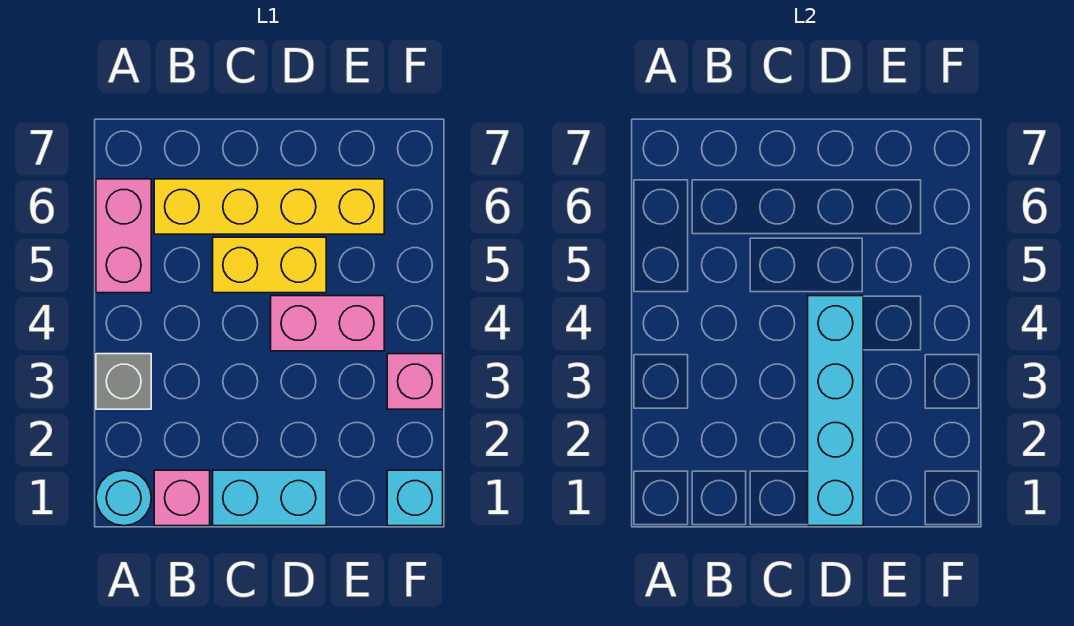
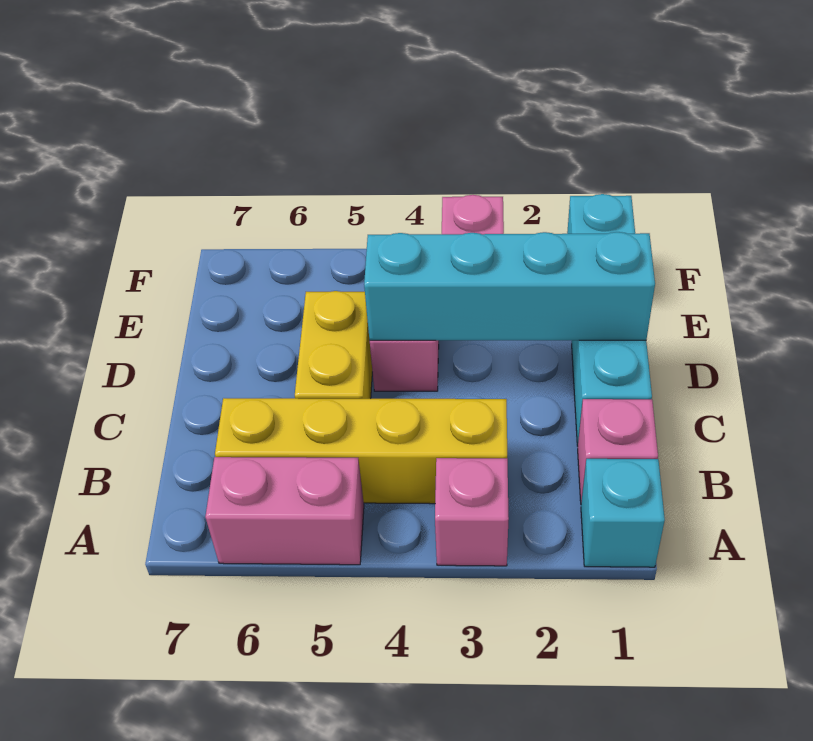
cyan 1x1 round brick [96,470,151,526] -> cyan 1x1 brick [581,459,665,567]
grey 1x1 brick [96,354,151,409] -> pink 1x1 brick [435,458,509,566]
yellow 1x4 brick [154,179,384,234] -> yellow 1x4 brick turned to [215,398,507,504]

